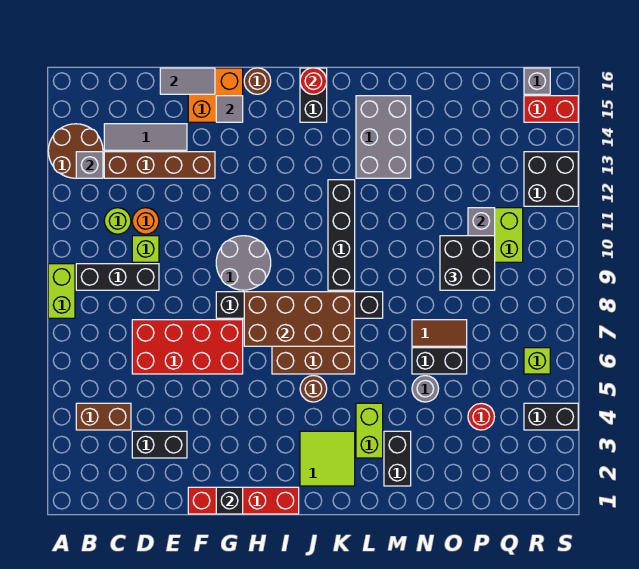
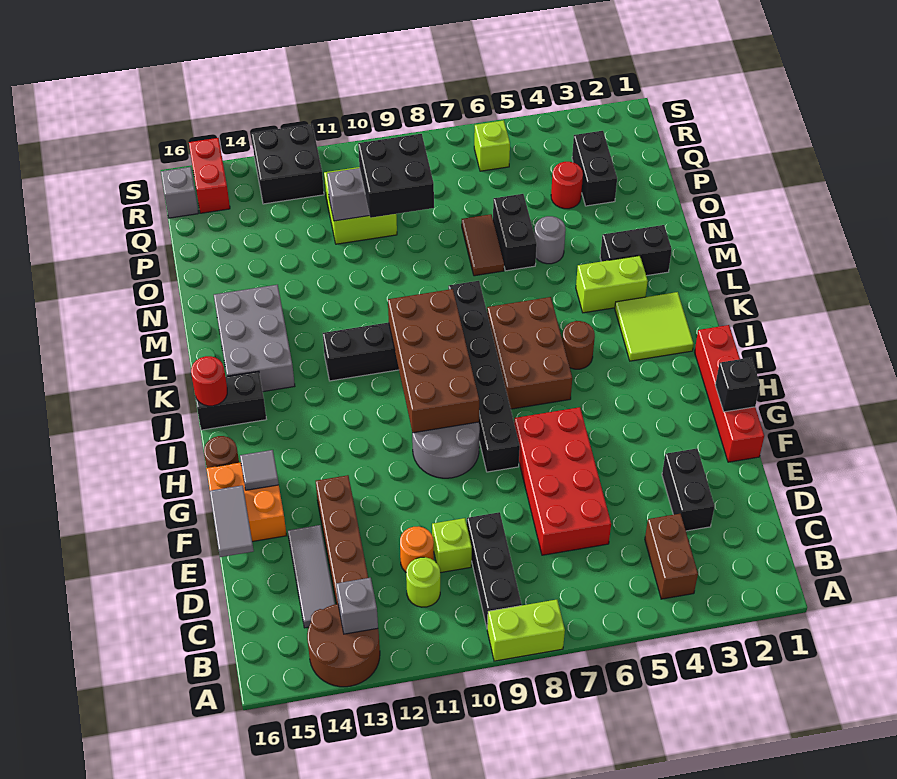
brown 2x4 brick [244,292,355,346] -> brown 2x4 brick moved to [388,289,479,433]
grey 2x3 brick [356,96,411,178] -> grey 2x3 brick turned to [214,285,295,392]
black 1x2 brick [524,403,578,430] -> black 1x2 brick moved to [572,131,617,206]

